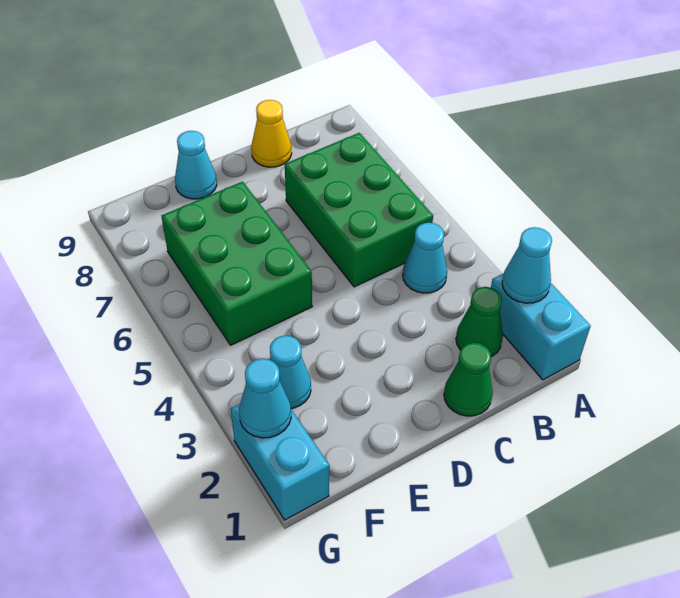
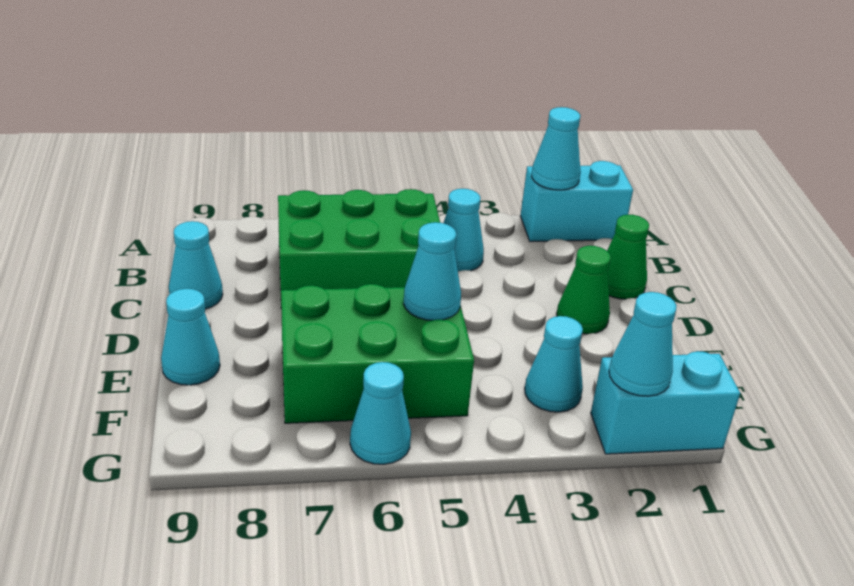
green 1x1 cone [456,287,503,357] -> green 1x1 cone moved to [557,246,611,334]
yellow 1x1 cone [251,100,292,167] -> cyan 1x1 cone [169,221,223,309]
none -> cyan 1x1 cone [403,222,461,320]
none -> cyan 1x1 cone [350,362,411,464]

